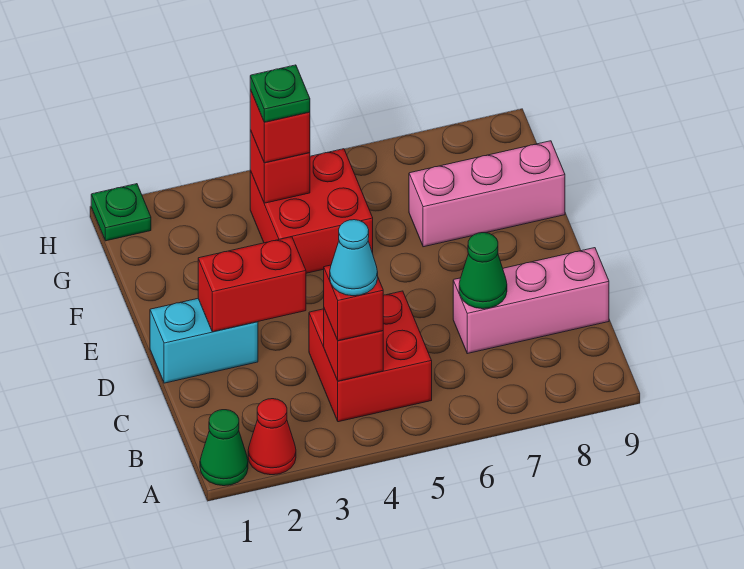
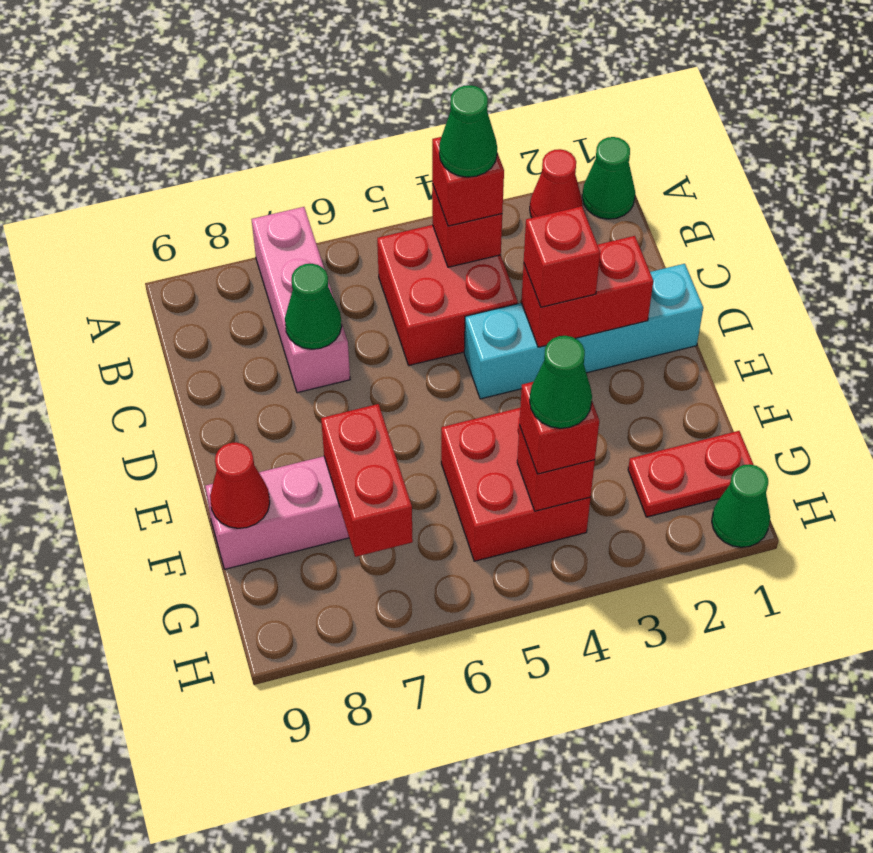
cyan 1x1 cone [330,220,378,296] -> green 1x1 cone [439,85,497,177]
pink 1x3 brick [453,248,609,354] -> pink 1x3 brick turned to [252,207,350,393]
cyan 1x2 brick [150,299,258,383] -> cyan 1x4 brick [464,264,703,399]
none -> red 1x1 brick [524,206,600,307]
none -> red 1x2 brick [321,404,413,557]
none -> red 1x1 cone [210,442,270,528]
none -> red 1x2 plate [628,431,753,517]
green 1x1 plate [250,65,310,122] -> green 1x1 cone [530,336,592,428]
green 1x1 plate [91,184,151,241] -> green 1x1 cone [712,464,770,547]

